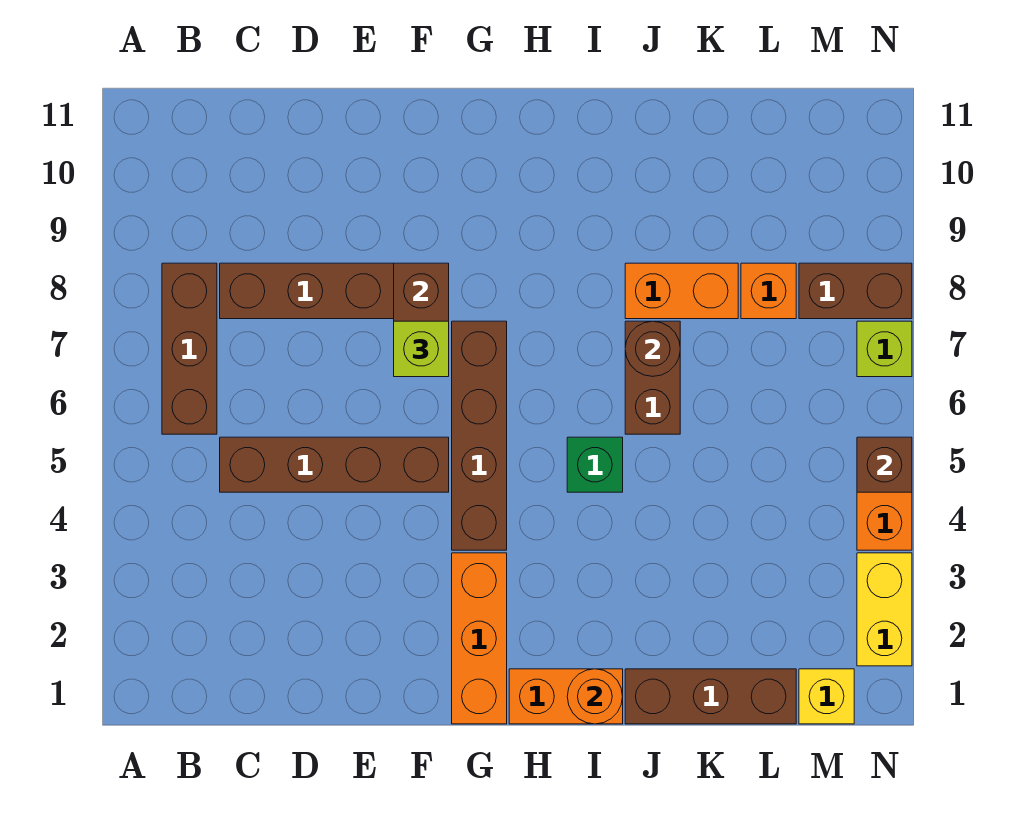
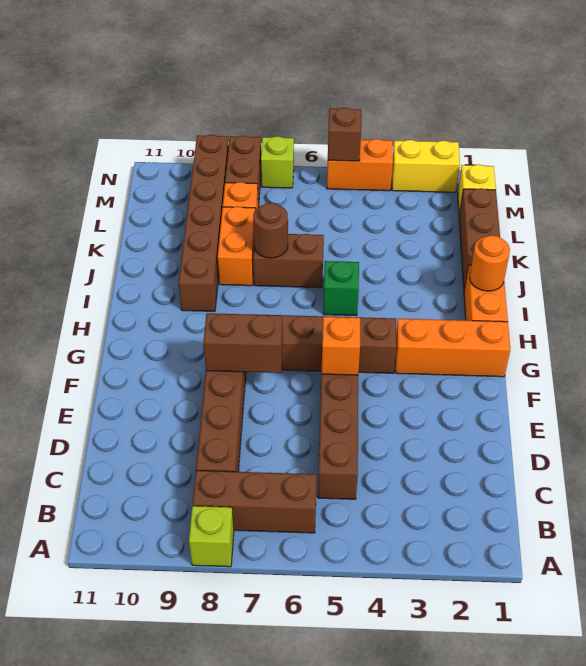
none -> orange 1x1 brick [322,317,360,375]
lime 1x1 brick [394,321,449,377] -> lime 1x1 brick moved to [189,506,234,567]
none -> brown 1x6 brick [179,135,229,311]

